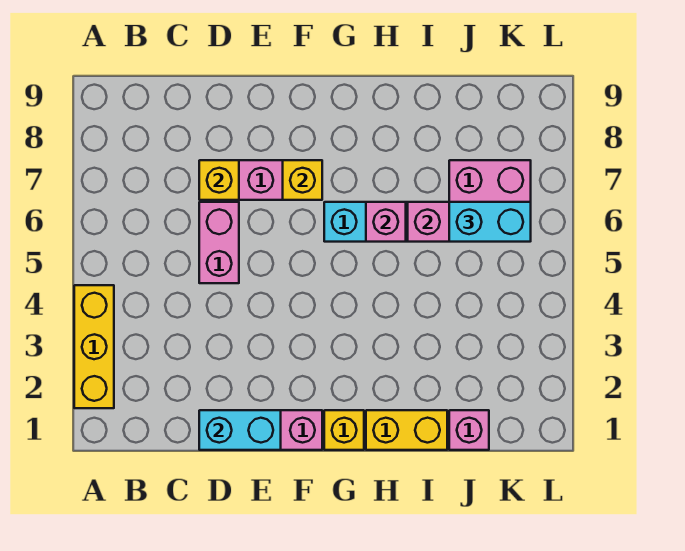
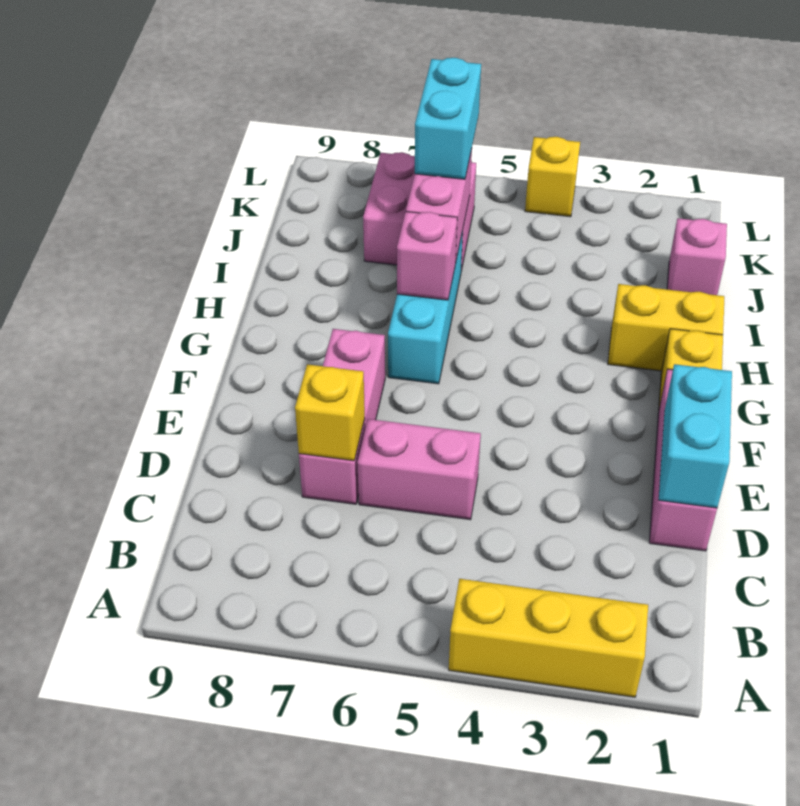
yellow 1x1 brick [283,160,322,200] -> yellow 1x1 brick moved to [525,137,580,217]
yellow 1x2 brick [366,410,447,450] -> yellow 1x2 brick turned to [608,284,724,371]

